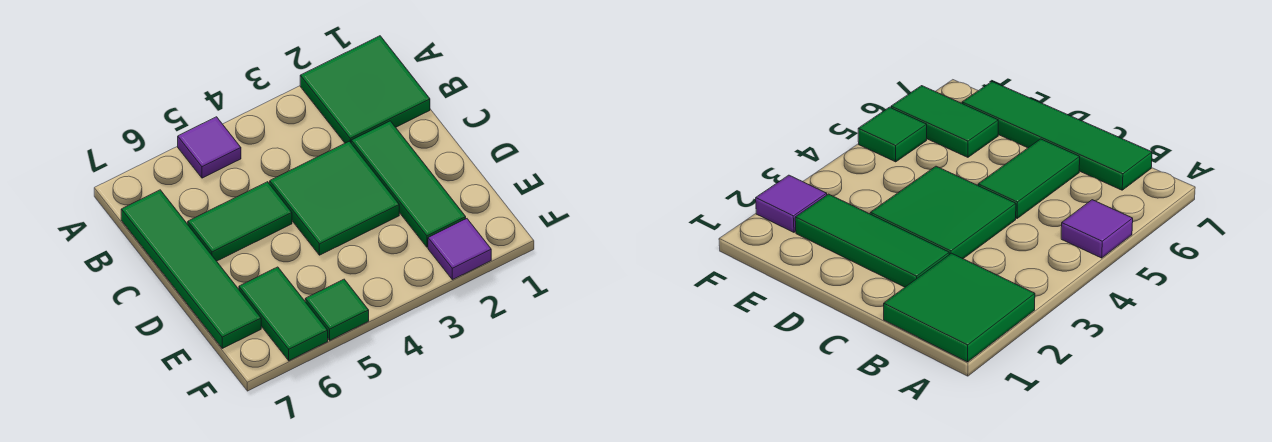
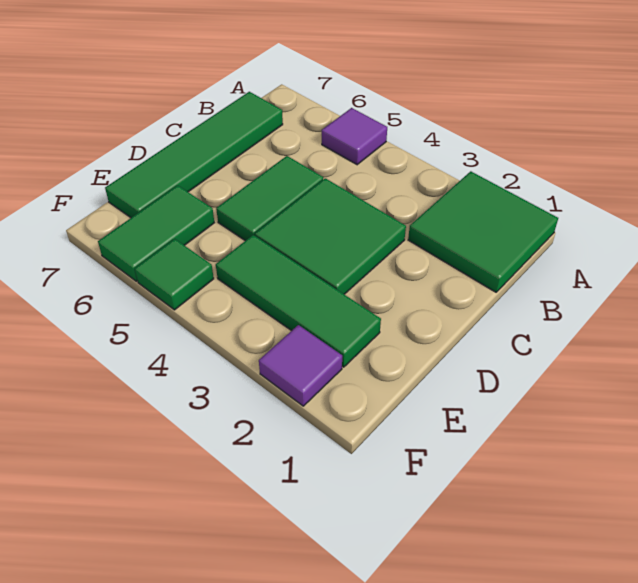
green 1x3 tile [351,121,466,247] -> green 1x3 tile turned to [216,235,381,367]
green 1x2 tile [188,182,292,261] -> green 1x2 tile turned to [216,156,323,241]

